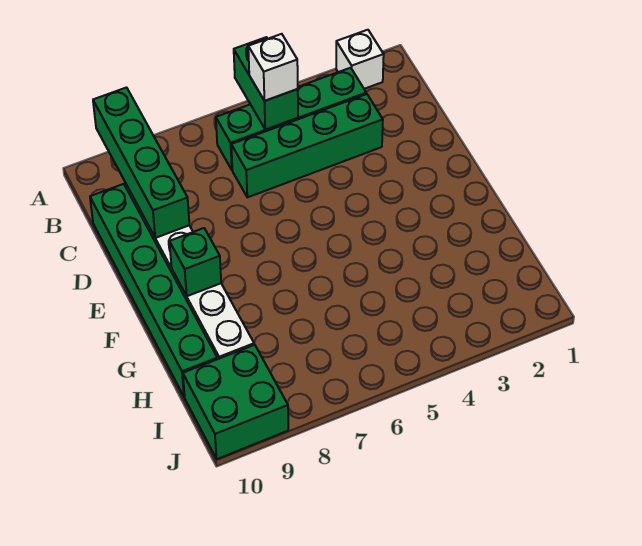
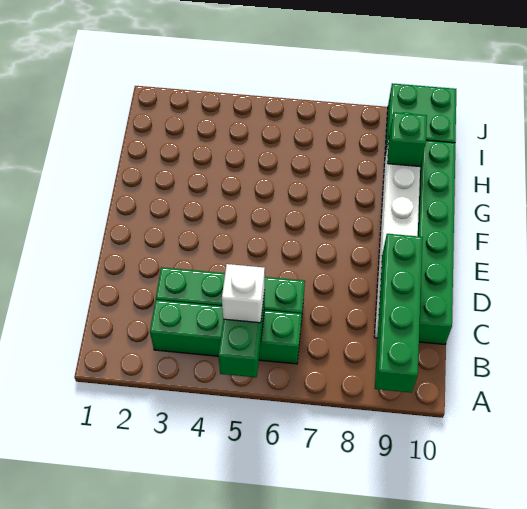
white 1x1 brick [336,30,384,89] -> none
green 1x1 brick [169,228,221,296] -> green 1x1 brick moved to [387,113,427,166]

